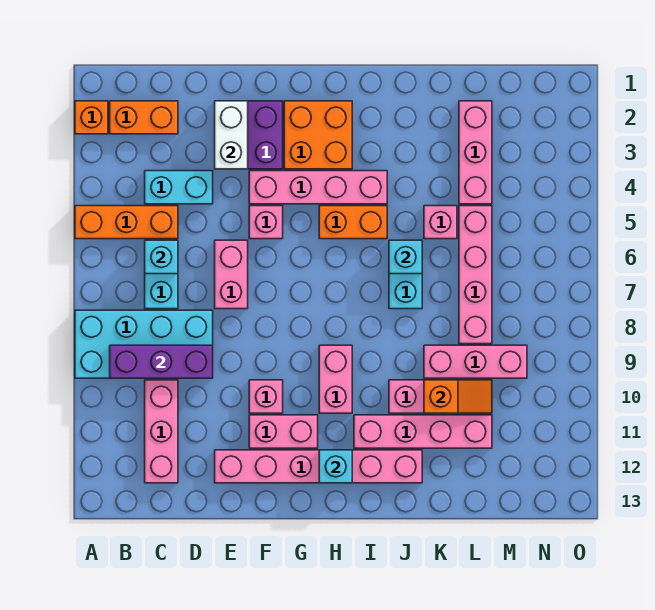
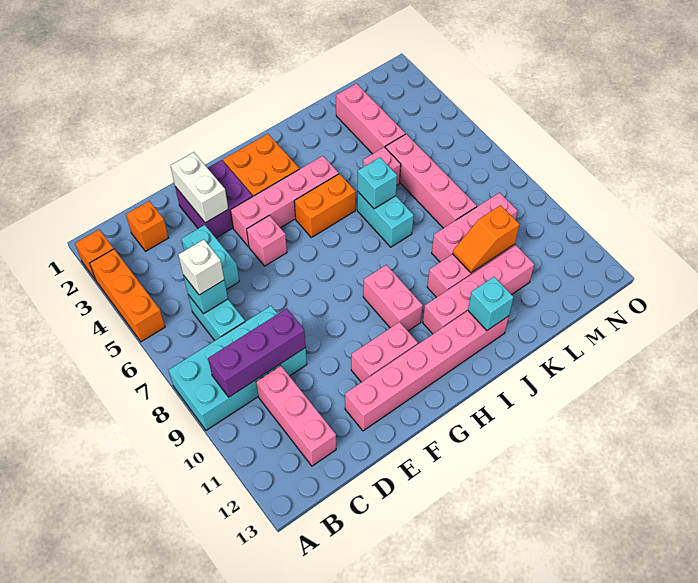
orange 1x3 brick [75,206,178,239] -> orange 1x3 brick turned to [90,249,165,342]
orange 1x2 brick [110,101,178,134] -> orange 1x1 brick [126,201,169,251]
cyan 1x2 brick [145,171,213,204] -> cyan 1x2 brick turned to [182,225,239,290]
none -> white 1x1 brick [178,240,224,295]
pink 1x2 brick [215,240,248,309] -> none
pink 1x1 brick [249,380,283,413] -> none
cyan 1x1 brick [319,450,352,483] -> cyan 1x1 brick moved to [468,277,514,331]
orange 1x2 slope [424,380,492,413] -> orange 1x2 slope turned to [453,205,519,273]

